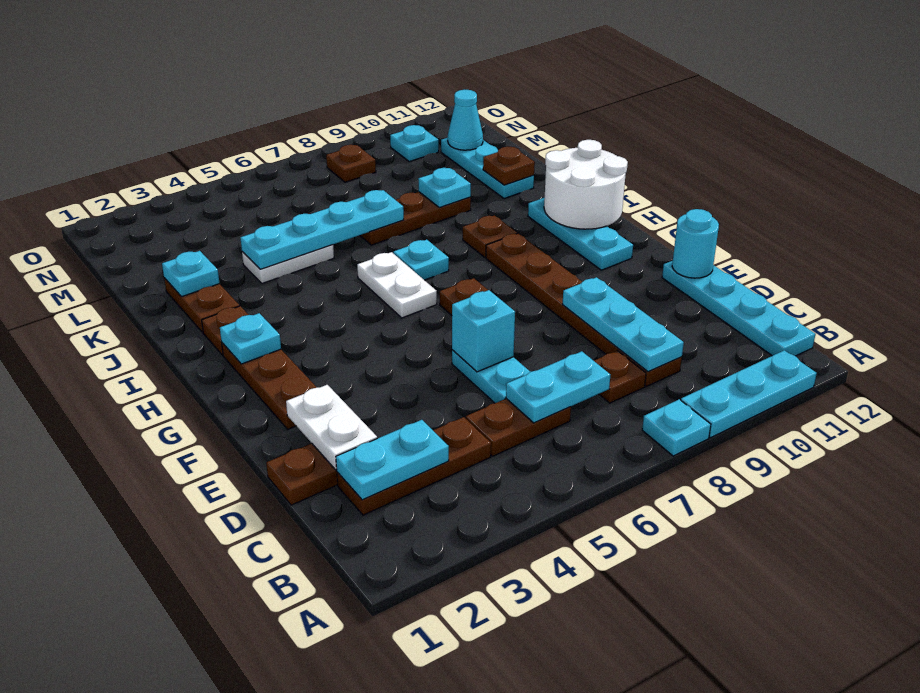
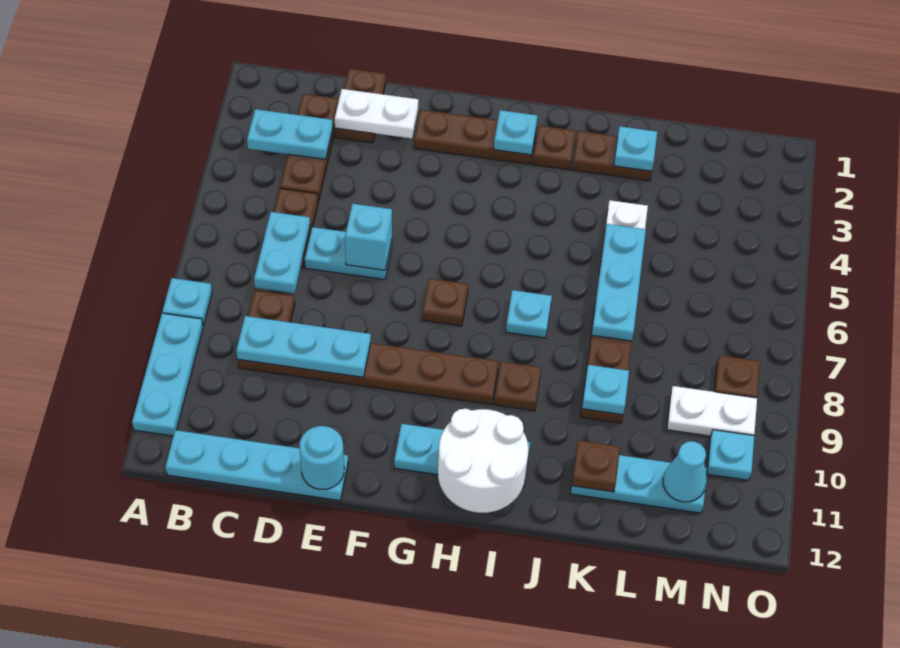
cyan 1x2 plate [336,420,449,500] -> cyan 1x2 plate turned to [247,109,333,159]
white 1x2 plate [357,252,437,318] -> white 1x2 plate moved to [667,386,757,436]
cyan 1x4 plate [240,190,404,269] -> cyan 1x3 plate [592,224,646,341]

